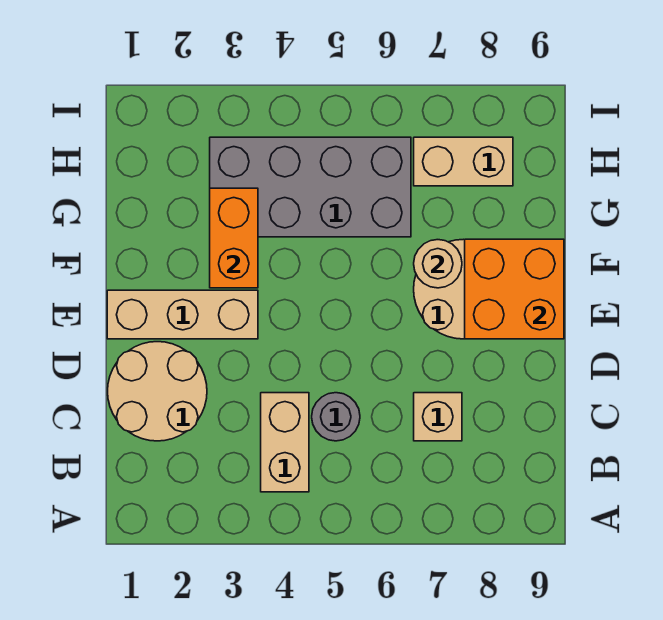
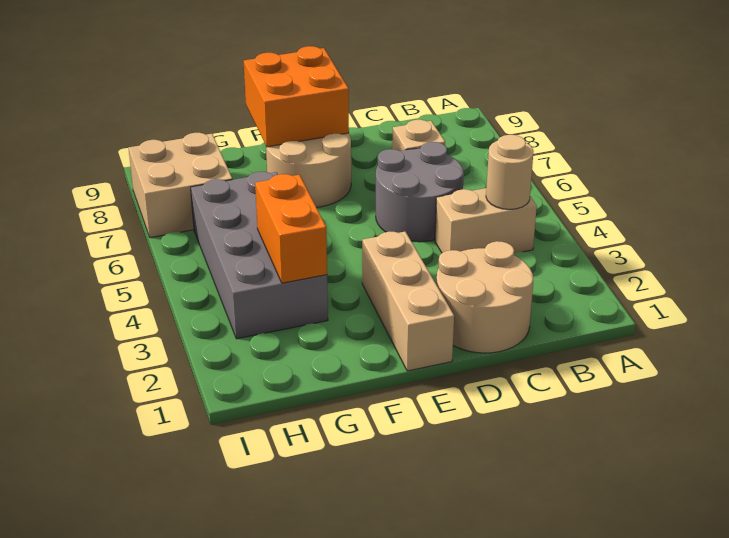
grey 1x1 round brick [312,393,360,441] -> grey 2x2 round brick [376,142,464,242]
orange 1x2 brick [210,188,258,288] -> orange 1x2 brick turned to [255,174,327,283]
tan 1x1 round brick [414,240,462,288] -> tan 1x1 round brick moved to [486,135,533,209]
tan 1x2 brick [414,137,513,186] -> tan 2x2 brick [129,133,232,238]

